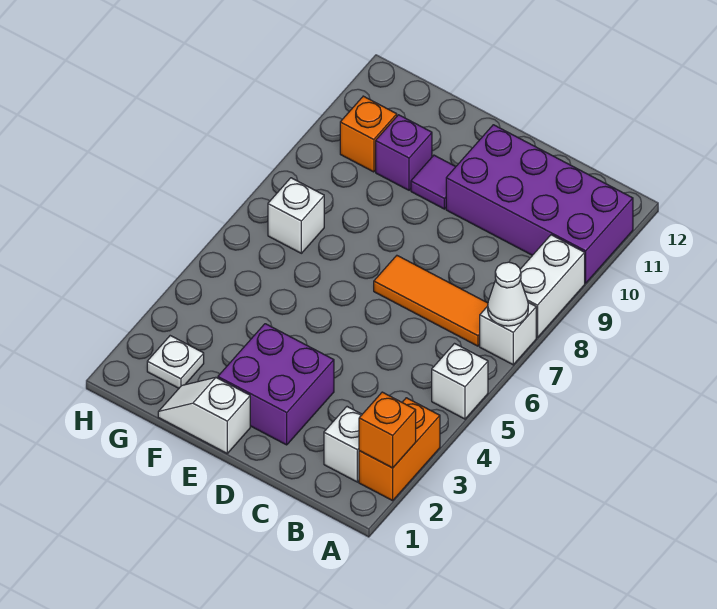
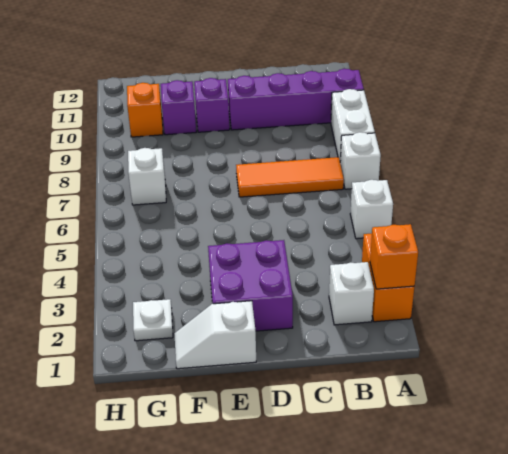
white 1x1 cone [488,262,528,326] -> none
purple 2x4 brick [446,125,633,283] -> purple 1x4 brick [228,68,364,130]
purple 1x1 tile [411,155,456,209] -> purple 1x1 brick [194,78,230,132]

